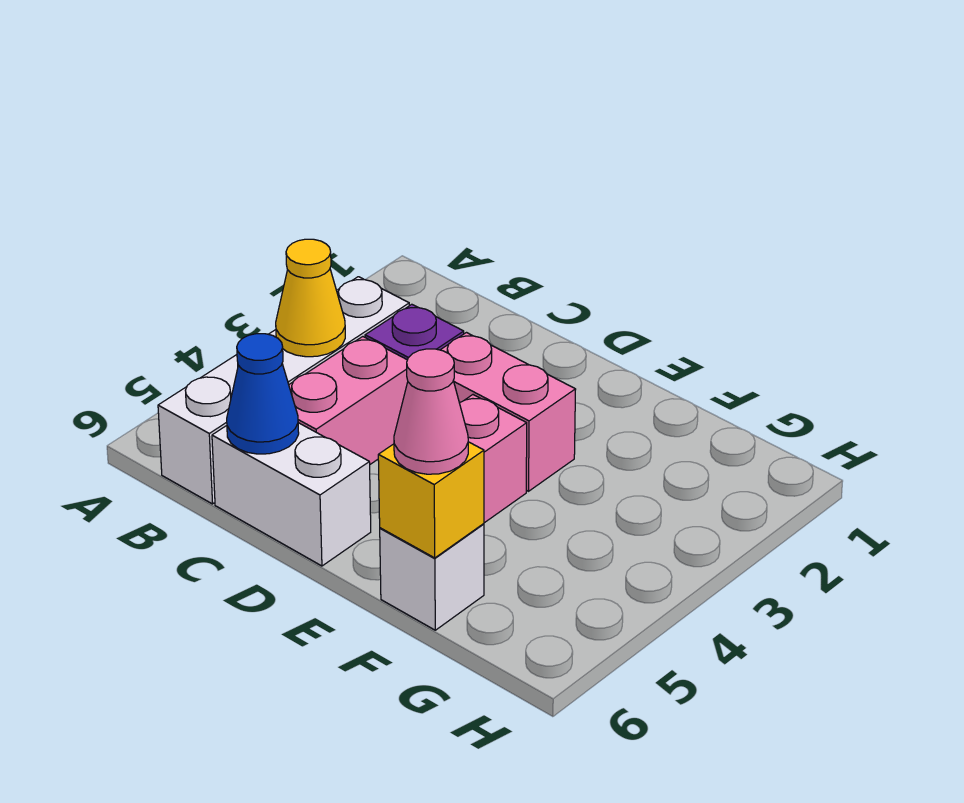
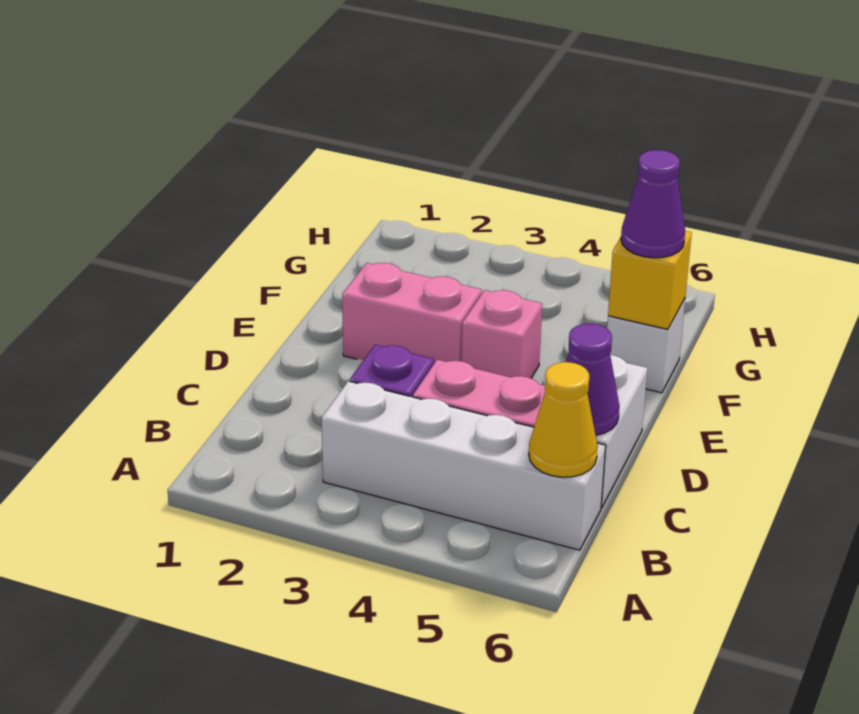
yellow 1x1 cone [276,239,345,357] -> yellow 1x1 cone moved to [529,362,598,477]
blue 1x1 cone [227,334,299,454] -> purple 1x1 cone [566,324,619,435]
pink 1x2 brick [441,333,576,491] -> pink 1x2 brick turned to [342,263,482,363]
pink 1x1 cone [394,349,468,474] -> purple 1x1 cone [621,150,685,258]

